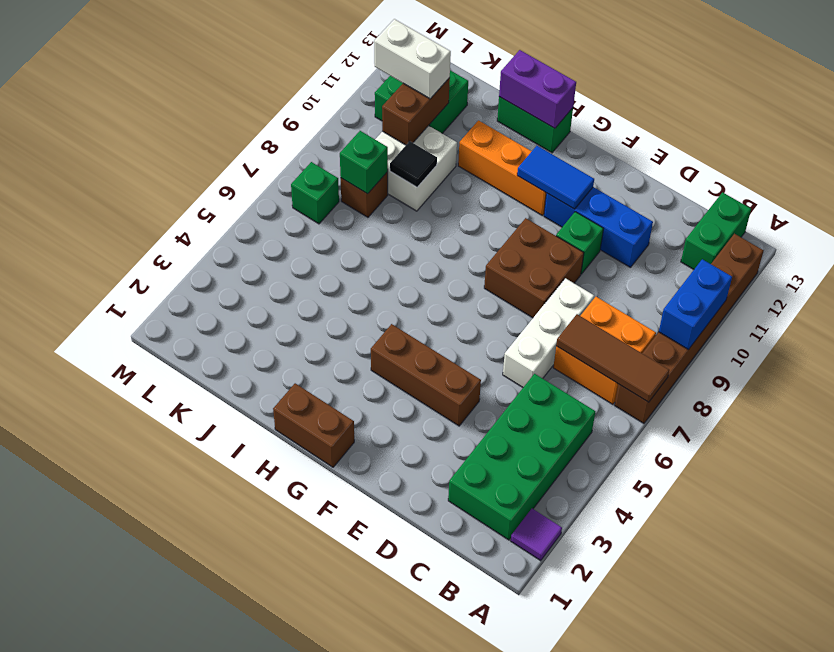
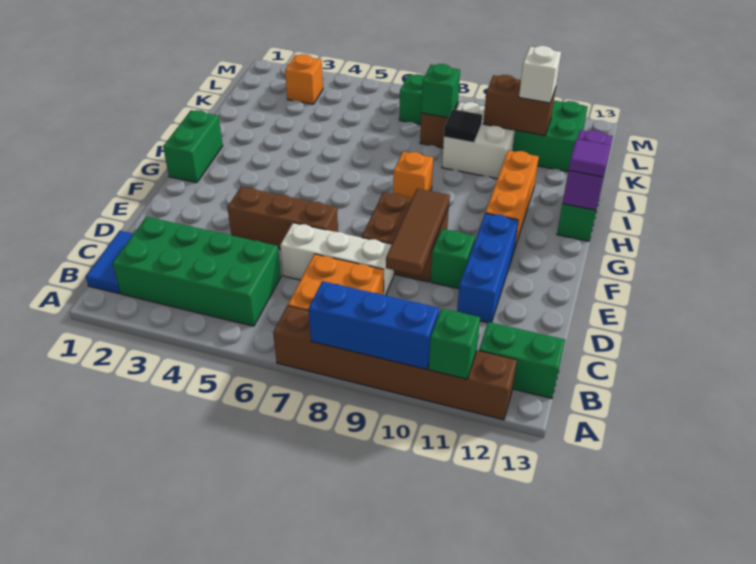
purple 1x1 tile [511,509,562,561] -> purple 1x1 tile moved to [569,139,611,177]
brown 1x3 tile [556,314,669,402] -> brown 1x3 tile moved to [386,188,450,276]
blue 1x2 brick [659,259,732,350] -> blue 1x3 brick [308,281,439,369]
none -> green 1x1 brick [429,308,480,379]
brown 1x3 brick [371,324,481,426] -> brown 1x3 brick turned to [227,187,338,249]
blue 1x2 tile [517,146,594,209] -> blue 1x2 tile moved to [86,231,133,294]
brown 1x2 brick [273,383,354,467] -> green 1x2 brick [163,110,223,183]
none -> orange 1x1 brick [393,152,433,198]
white 1x2 brick [374,19,451,99] -> white 1x1 brick [519,46,561,103]
none -> orange 1x1 brick [285,54,323,104]

